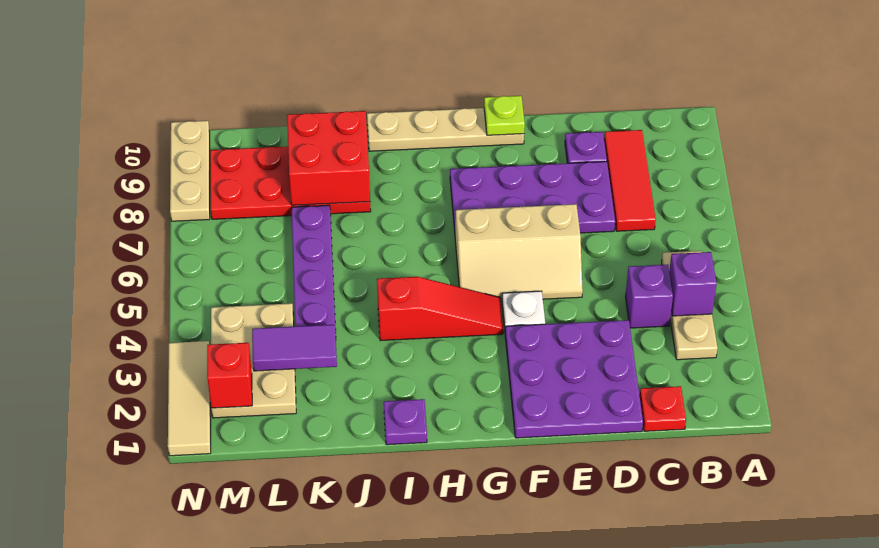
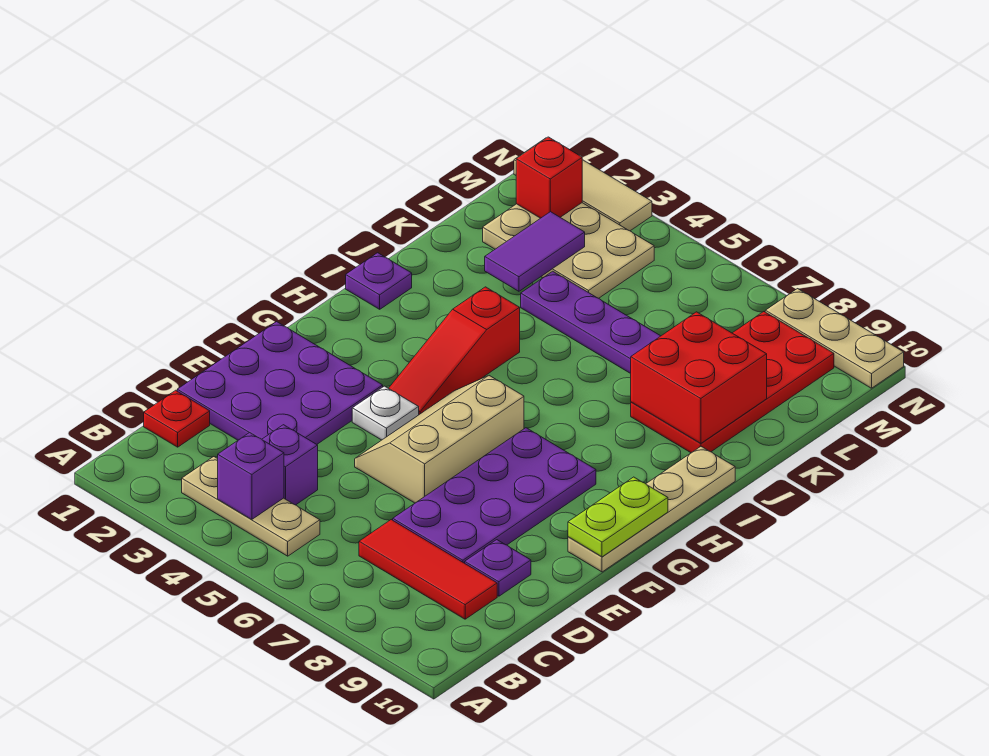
lime 1x1 plate [484,96,525,135] -> lime 1x2 plate [568,477,668,557]

